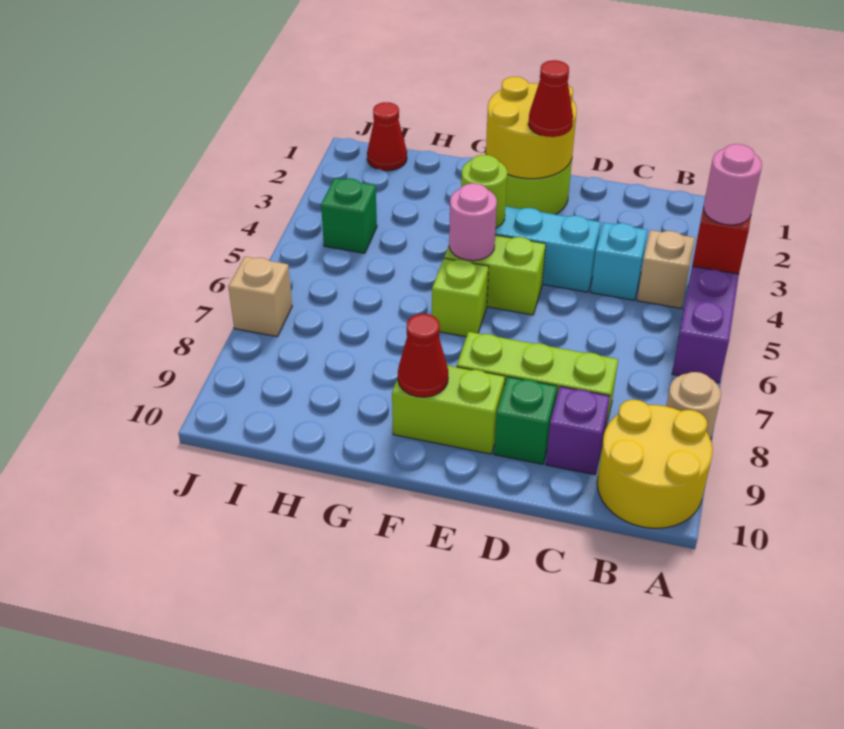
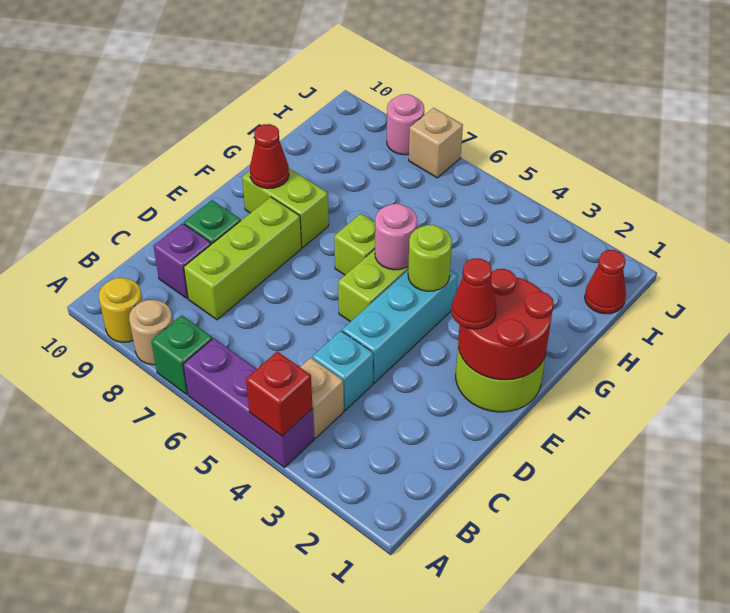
pink 1x1 round brick [703,144,762,225] -> pink 1x1 round brick moved to [387,94,424,155]
yellow 2x2 round brick [597,400,713,528] -> yellow 1x1 round brick [99,278,143,342]
yellow 2x2 round brick [486,77,577,179] -> red 2x2 round brick [458,269,554,380]
lime 1x2 brick [392,365,505,454] -> lime 1x2 brick turned to [242,169,329,247]
green 1x1 brick [321,178,377,253] -> green 1x1 brick moved to [151,316,212,394]

